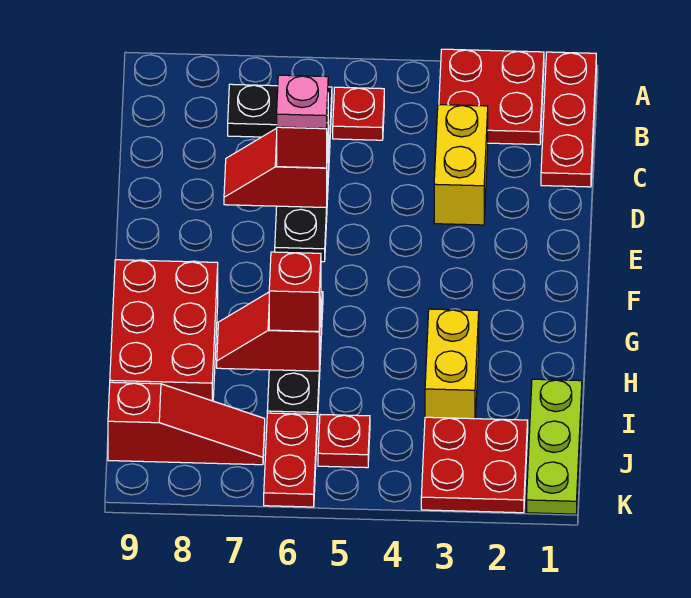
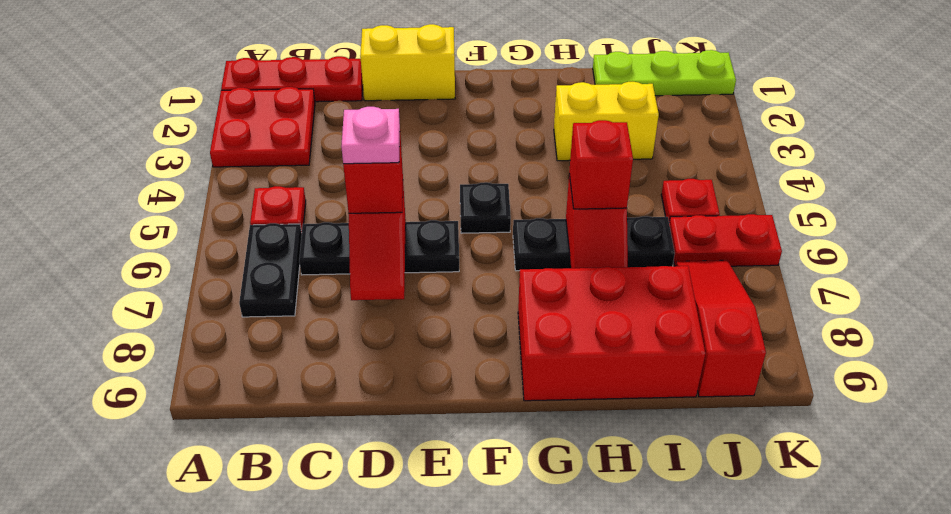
yellow 1x2 brick [434,105,488,225] -> yellow 1x2 brick moved to [360,24,455,101]
none -> black 1x1 plate [460,182,511,233]
red 2x2 plate [421,417,528,513] -> none

